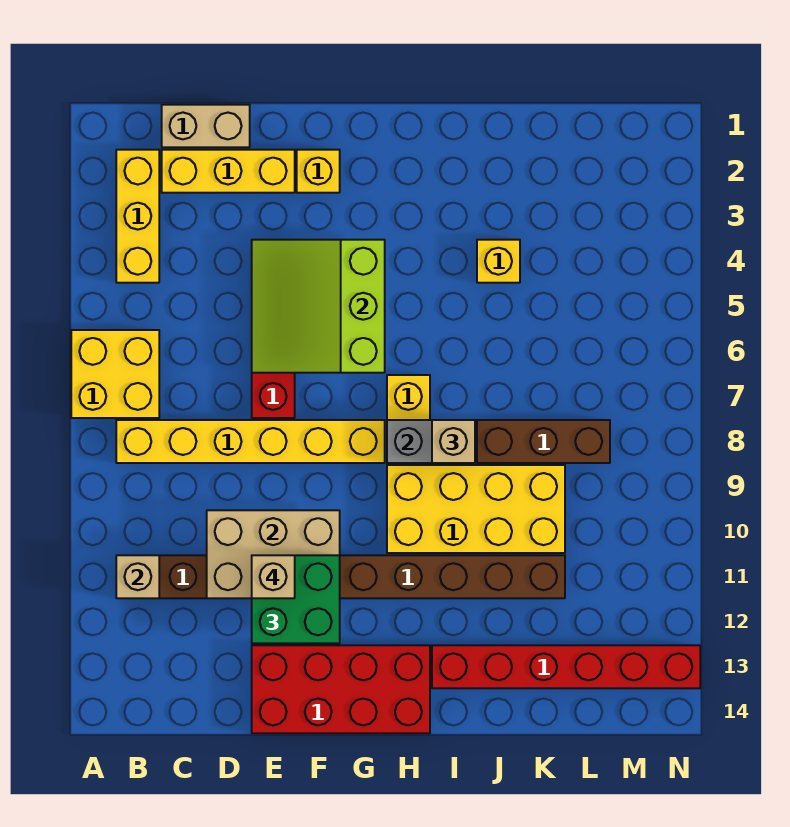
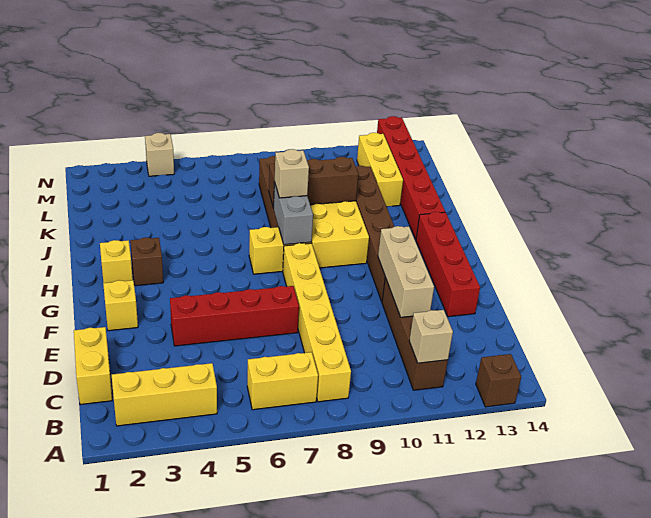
yellow 2x2 brick [71,330,159,418] -> yellow 1x2 brick [247,352,318,410]
none -> brown 1x1 brick [476,354,521,407]
tan 1x2 brick [162,105,250,147] -> yellow 1x2 brick [74,327,112,405]
yellow 1x3 brick [162,150,295,193] -> yellow 1x3 brick moved to [357,133,403,207]
tan 2x3 brick [207,510,340,598] -> tan 1x3 brick [378,226,434,317]
lime 3x3 slope [252,240,385,373] -> none
green 2x2 brick [252,555,340,643] -> none
tan 1x1 brick [252,555,295,598] -> tan 1x1 brick moved to [145,133,174,176]
red 2x4 brick [252,645,430,733] -> red 1x4 brick [416,212,480,317]
none -> brown 1x1 brick [130,237,163,286]
yellow 1x1 brick [477,240,520,283] -> yellow 1x1 brick moved to [100,240,133,283]
none -> brown 1x3 brick [269,157,358,208]

